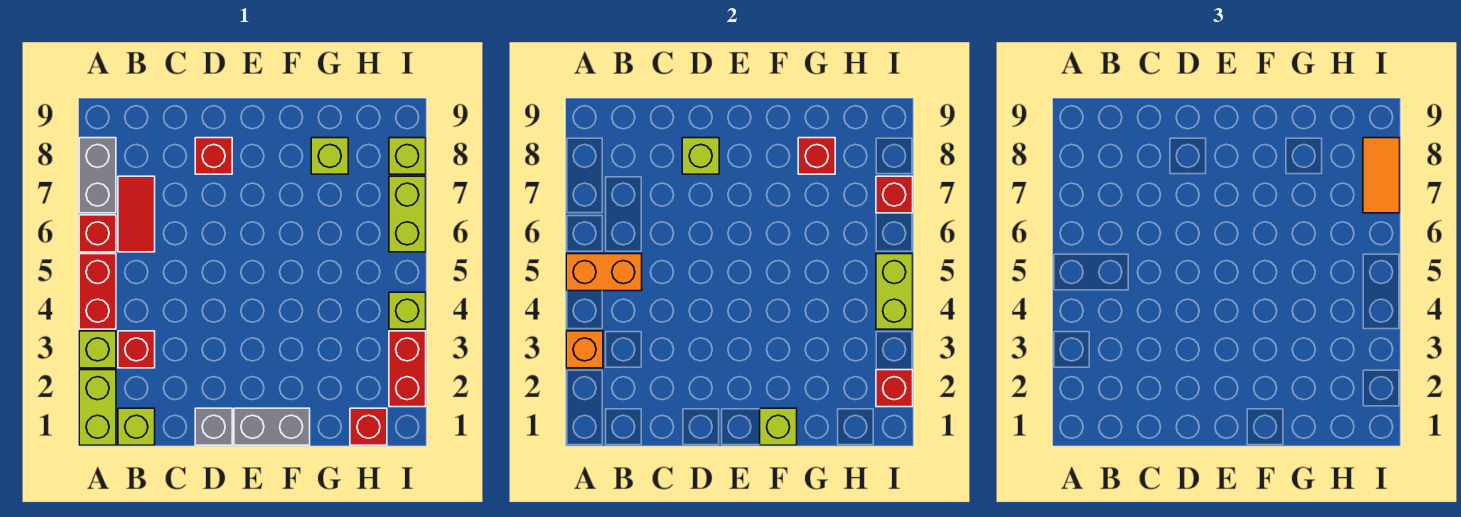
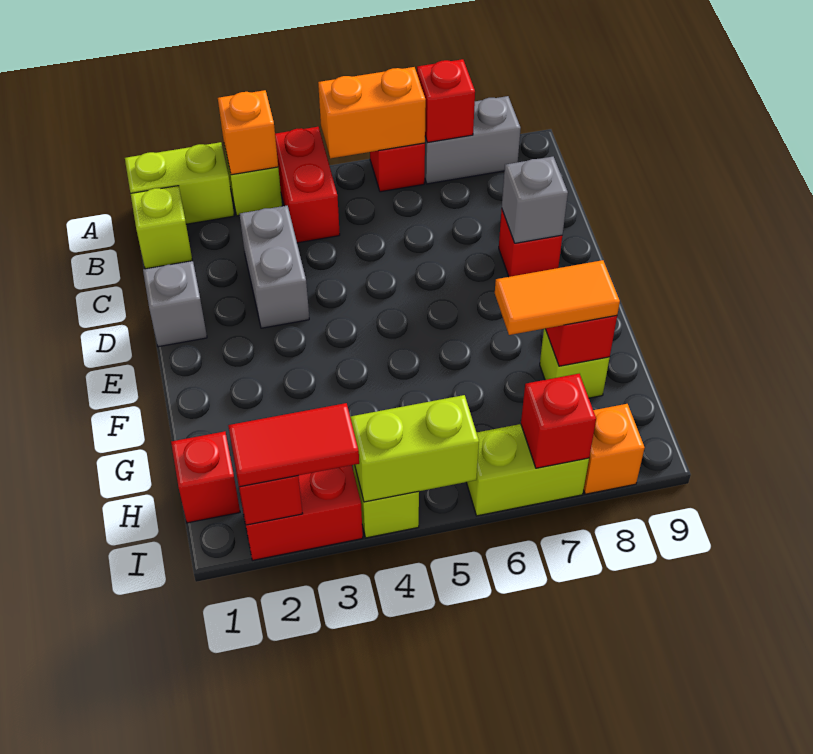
red 1x2 brick [79,254,116,329] -> red 1x2 brick turned to [275,127,340,243]
orange 1x2 brick [566,254,642,291] -> orange 1x2 brick turned to [318,67,426,158]
red 1x1 brick [118,331,155,368] -> red 1x1 brick moved to [417,59,475,143]
red 1x2 tile [118,176,155,252] -> red 1x2 tile moved to [228,403,359,487]
lime 1x1 brick [682,138,719,174] -> grey 1x1 brick [502,157,568,243]
grey 1x2 brick [234,408,310,445] -> grey 1x2 brick moved to [240,206,309,328]
lime 1x1 brick [760,408,797,445] -> none
orange 1x2 tile [1363,138,1400,213] -> orange 1x2 tile moved to [495,260,620,335]
lime 1x1 brick [389,138,426,174] -> orange 1x1 brick [584,404,645,494]

